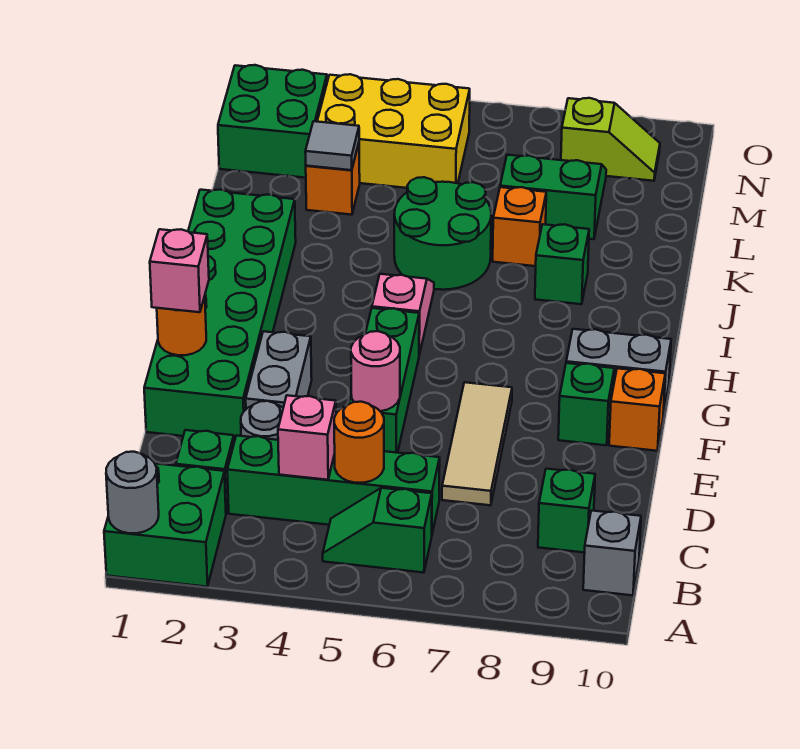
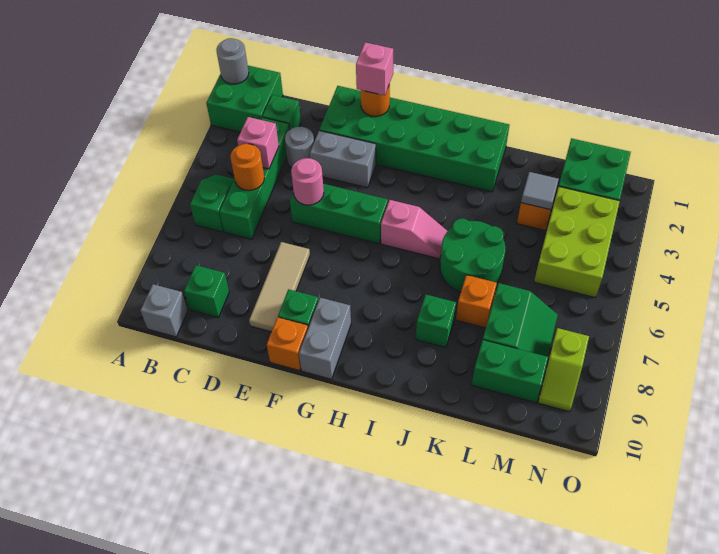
tan 1x3 tile [442,382,512,505] -> tan 1x3 tile turned to [249,242,310,332]
none -> green 1x2 brick [472,340,548,403]
yellow 2x3 brick [317,74,470,188] -> lime 2x3 brick [534,187,620,298]

